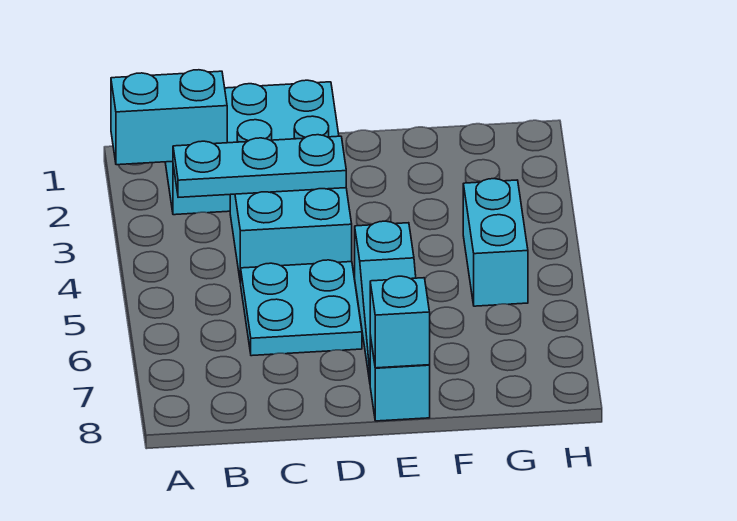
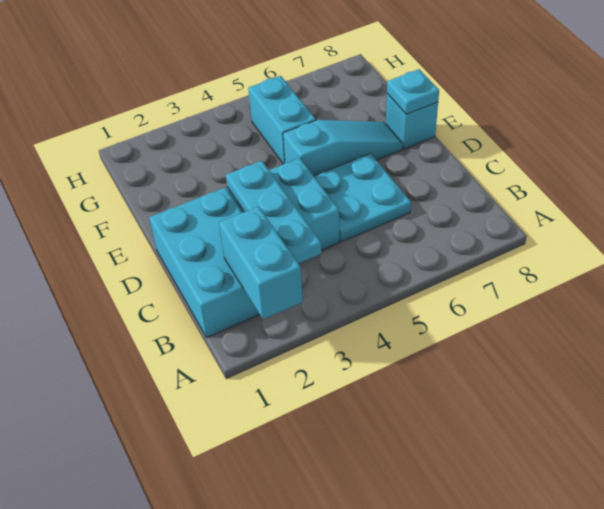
cyan 1x1 brick [370,276,430,368] -> cyan 1x1 plate [387,69,439,114]
cyan 1x2 brick [463,179,528,306] -> cyan 1x2 brick turned to [248,76,316,164]

